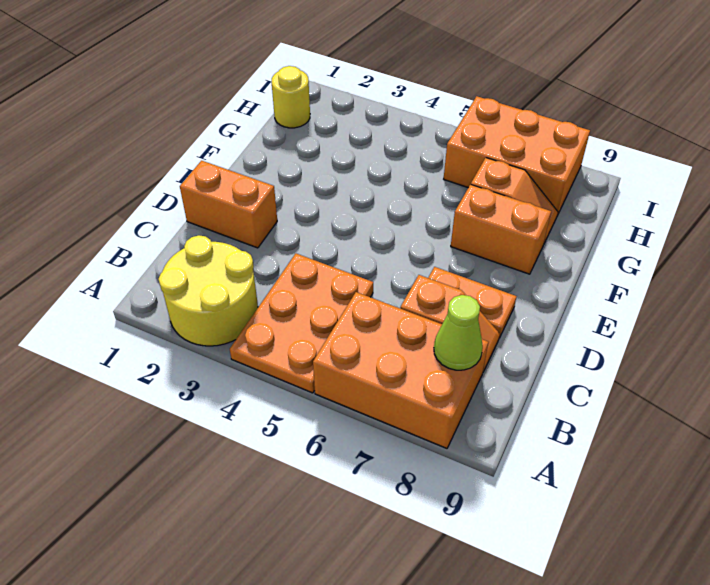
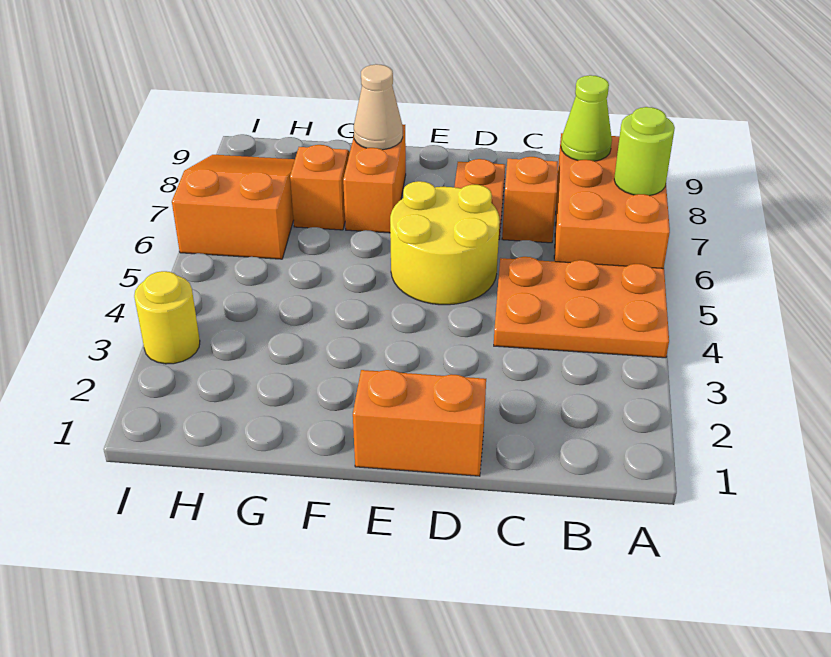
yellow 2x2 round brick [158,235,258,346] -> yellow 2x2 round brick moved to [390,181,500,305]
none -> lime 1x1 round brick [614,107,675,196]
orange 1x2 brick [180,161,277,248] -> orange 1x2 brick turned to [353,370,486,476]
none -> tan 1x1 cone [354,64,403,150]
yellow 1x1 round brick [272,66,310,128] -> yellow 1x1 round brick moved to [134,271,200,364]
orange 2x3 brick [444,96,590,216] -> orange 2x3 slope [172,155,295,259]

